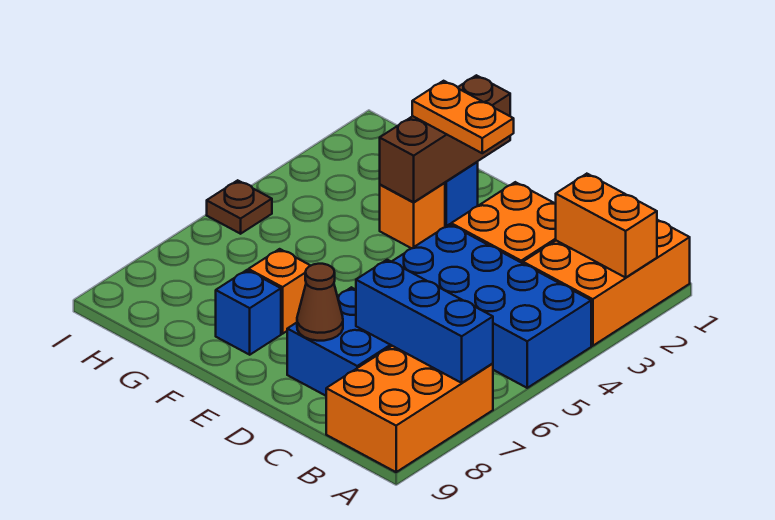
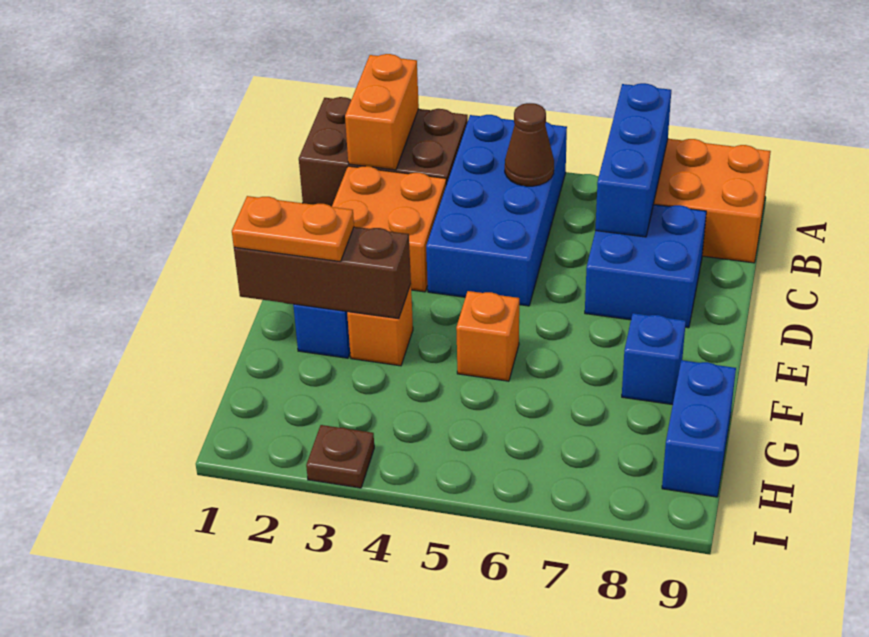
orange 2x3 brick [523,220,690,346] -> brown 2x3 brick [299,97,468,207]
brown 1x1 cone [297,264,343,341] -> brown 1x1 cone moved to [505,103,554,186]
orange 1x2 plate [412,81,514,153] -> orange 1x2 plate turned to [232,196,354,262]
orange 1x1 brick [248,249,311,334] -> orange 1x1 brick moved to [456,291,519,381]
none -> blue 1x2 brick [662,360,736,497]
brown 1x1 plate [207,180,272,234] -> brown 1x1 plate moved to [306,425,374,488]

